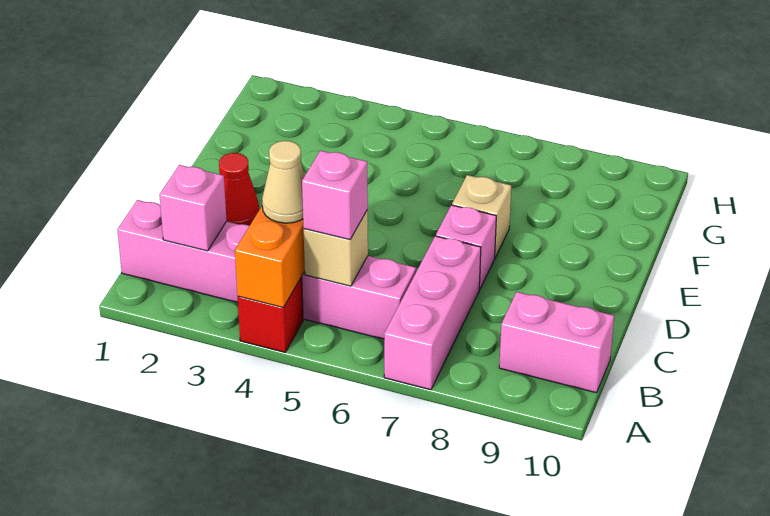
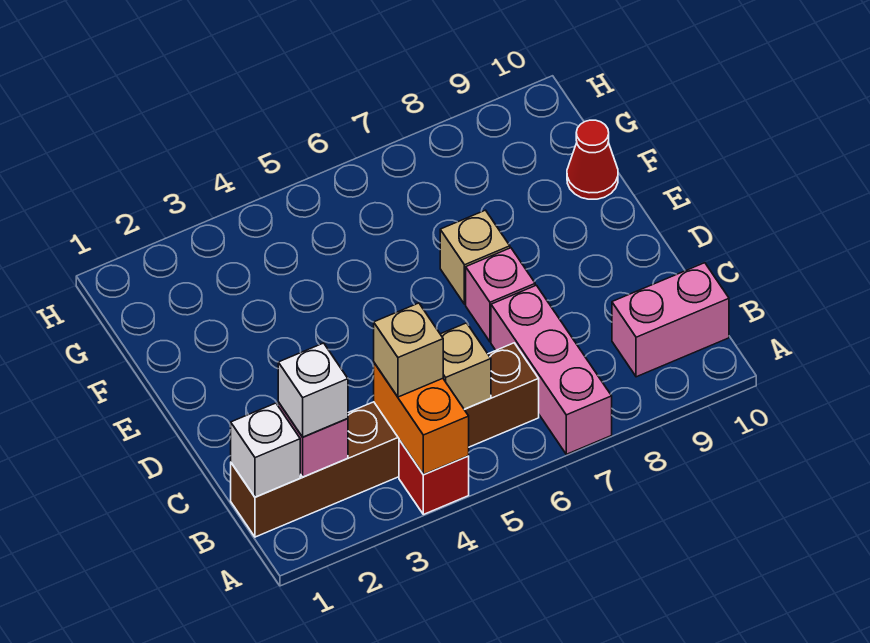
pink 1x6 brick [117,200,416,339] -> brown 1x6 brick [231,343,539,537]
none -> white 1x1 brick [231,403,300,497]
none -> white 1x1 brick [278,343,348,437]
tan 1x1 cone [262,141,305,223] -> tan 1x1 brick [374,303,443,397]
pink 1x1 brick [302,151,368,240] -> none
red 1x1 cone [219,153,259,226] -> red 1x1 cone moved to [567,120,618,199]

